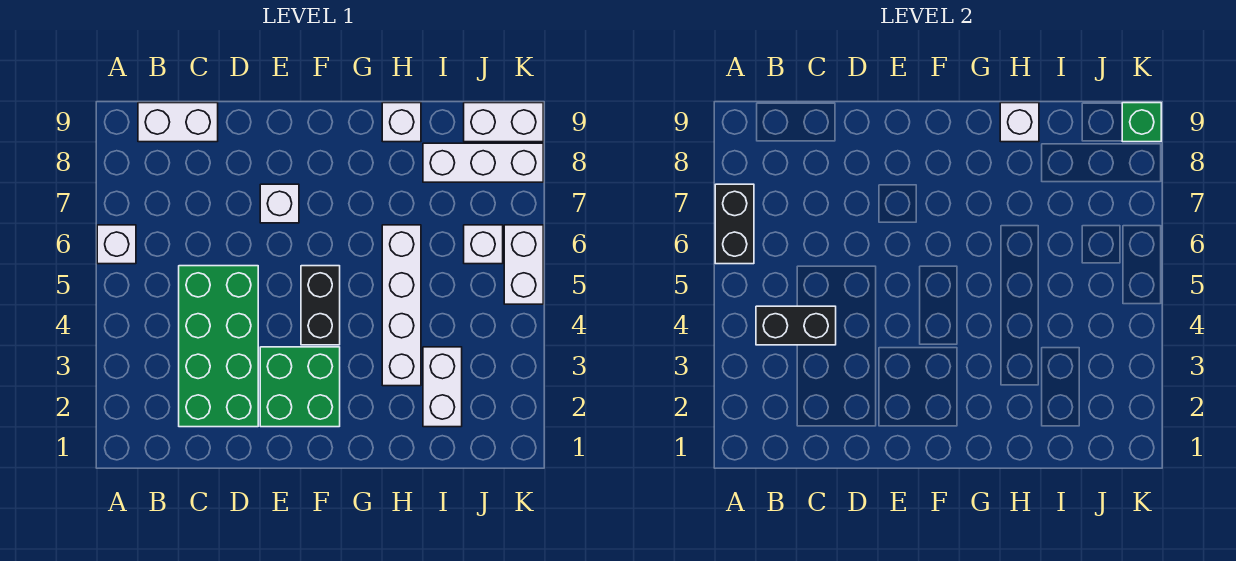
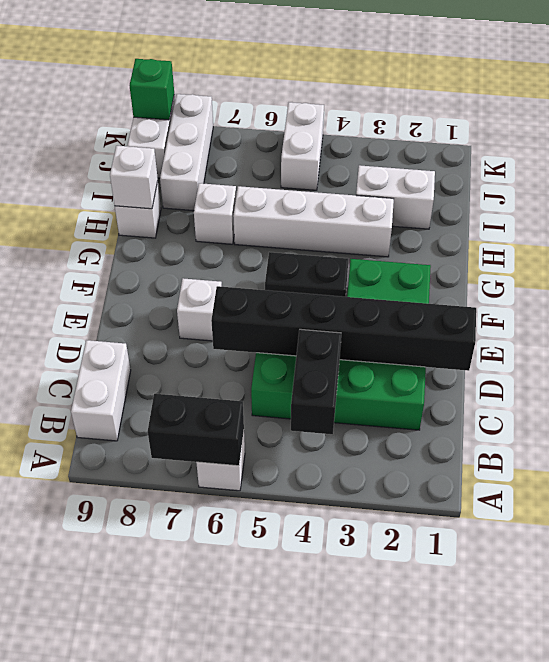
none -> black 1x6 brick [211,286,476,371]
white 1x1 brick [464,225,503,264] -> white 1x1 brick moved to [194,183,236,244]
white 1x2 brick [504,225,543,304] -> white 1x2 brick turned to [281,102,324,190]

